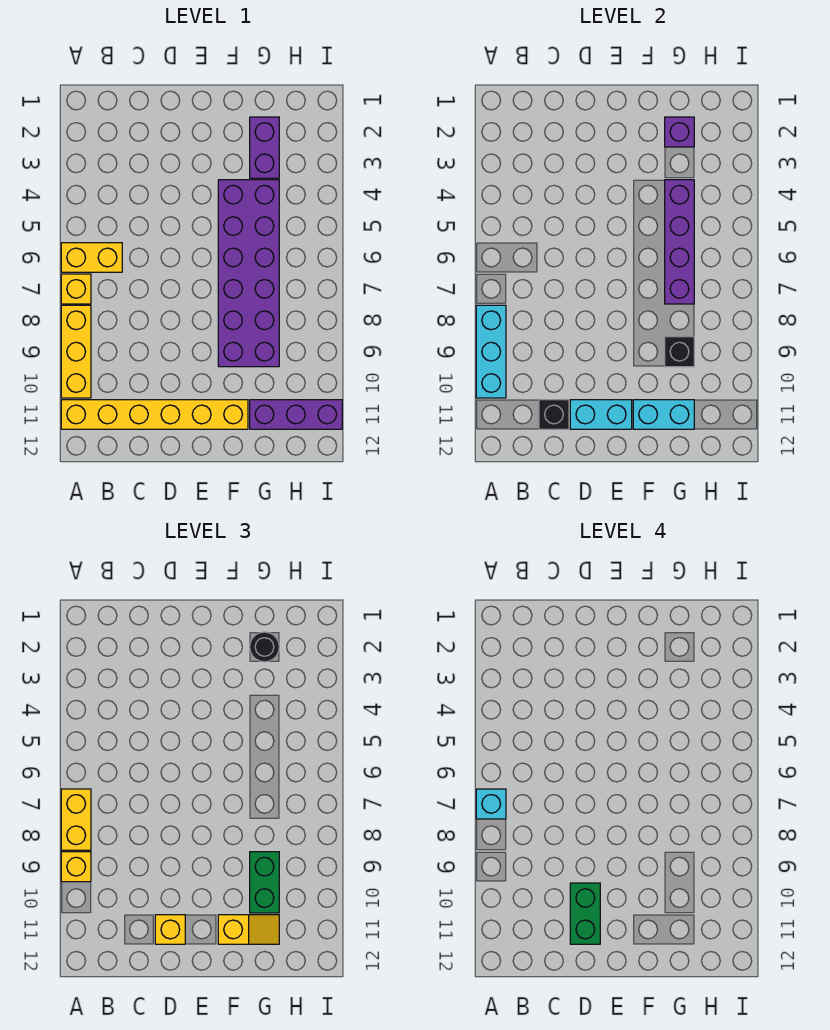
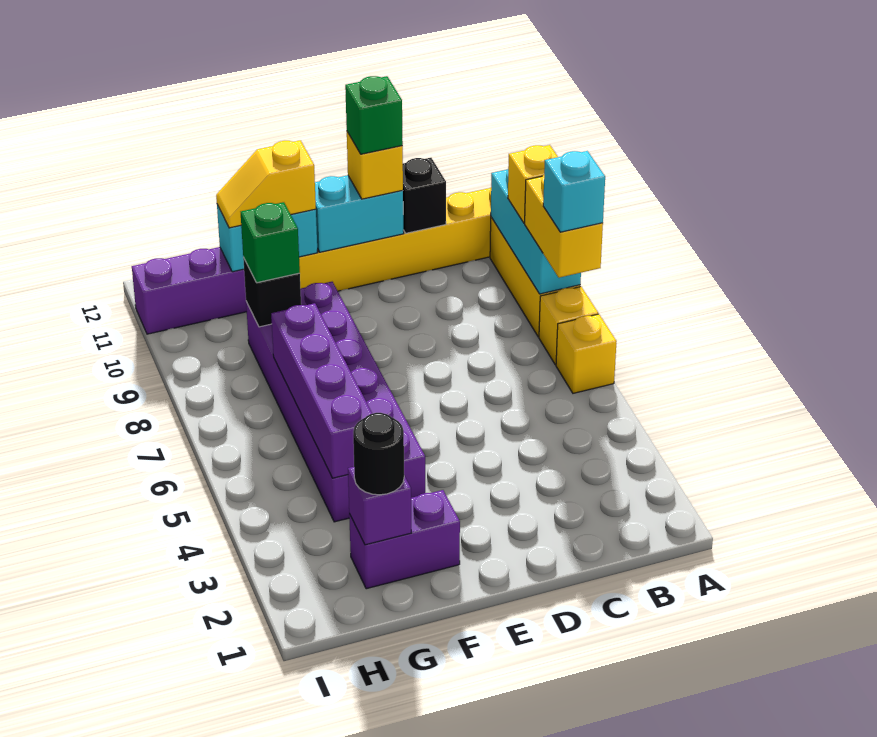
yellow 1x2 brick [61,243,122,272] -> yellow 1x1 brick [556,314,617,393]
green 1x2 brick [570,883,600,944] -> green 1x1 brick [345,76,403,154]
purple 1x2 brick [250,117,279,178] -> purple 1x2 brick turned to [349,490,460,589]
green 1x2 brick [250,852,279,913] -> green 1x1 brick [241,202,300,283]

